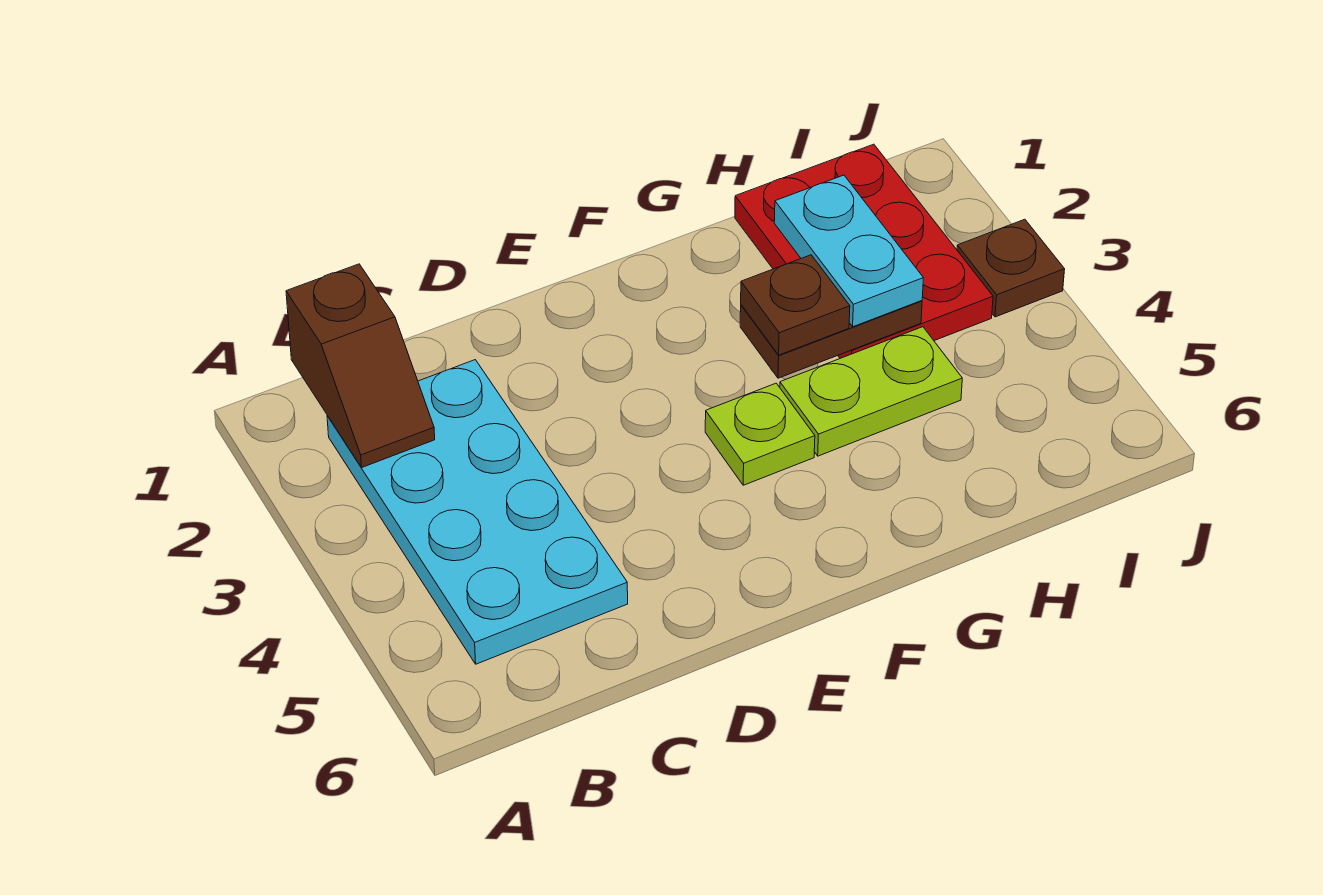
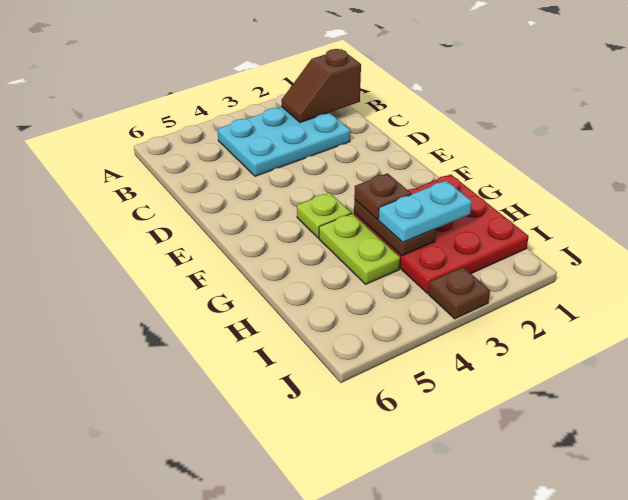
cyan 2x4 plate [327,360,628,664] -> cyan 2x3 plate [218,107,350,176]
red 2x3 plate [735,144,993,358] -> red 3x3 plate [354,174,529,293]

